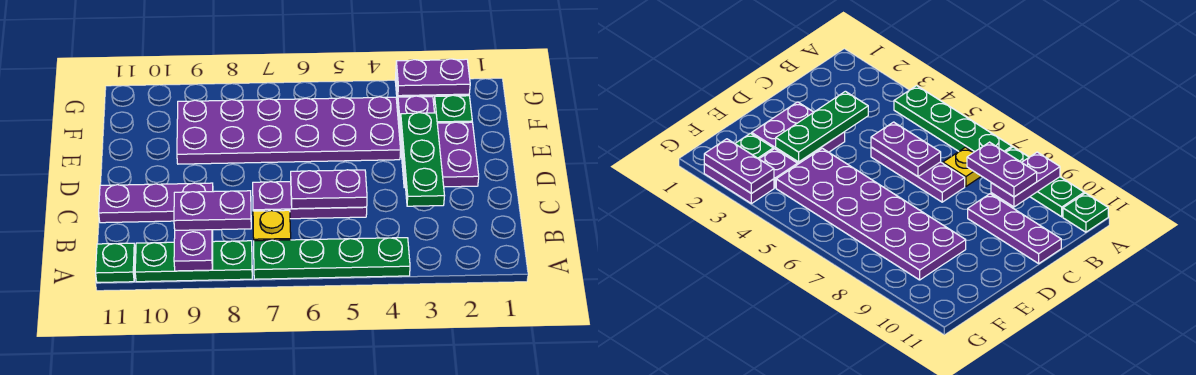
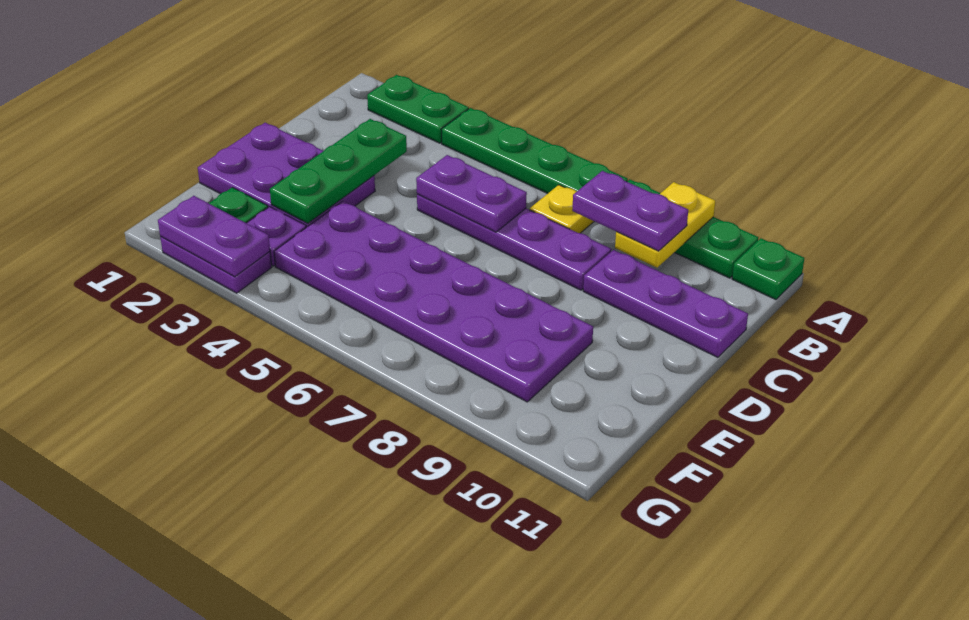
none -> green 1x2 plate [367,75,469,143]
purple 1x2 plate [174,230,213,271] -> yellow 1x2 plate [615,182,715,268]
purple 1x3 plate [253,182,367,219] -> purple 1x4 plate [417,194,611,290]
purple 2x2 plate [400,122,479,188] -> purple 2x3 plate [198,123,375,227]

